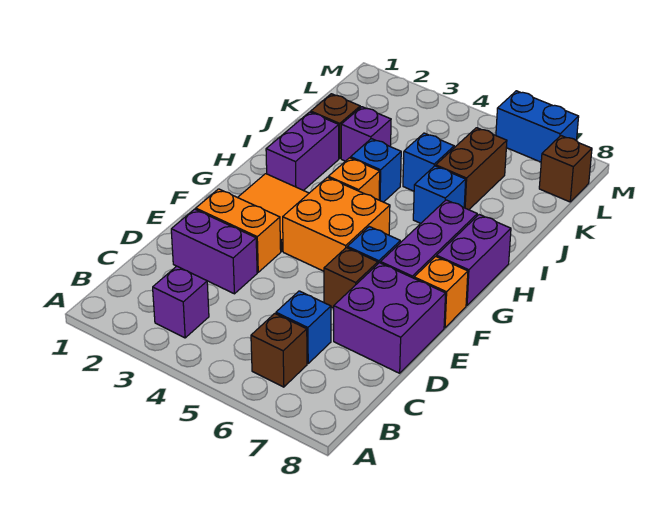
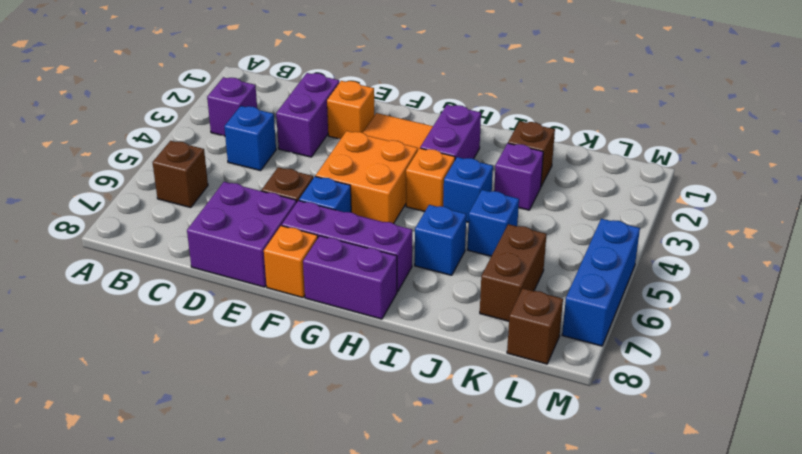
blue 1x1 brick [276,291,331,363] -> blue 1x1 brick moved to [224,106,276,171]
orange 1x2 brick [196,189,281,272] -> orange 1x1 brick [327,81,374,139]
purple 1x2 brick [266,112,339,191] -> purple 1x2 brick turned to [420,105,481,159]
brown 1x2 brick [436,128,507,210] -> brown 1x2 brick turned to [480,224,546,321]
blue 1x2 brick [496,91,579,162] -> blue 1x3 brick [562,219,640,346]

